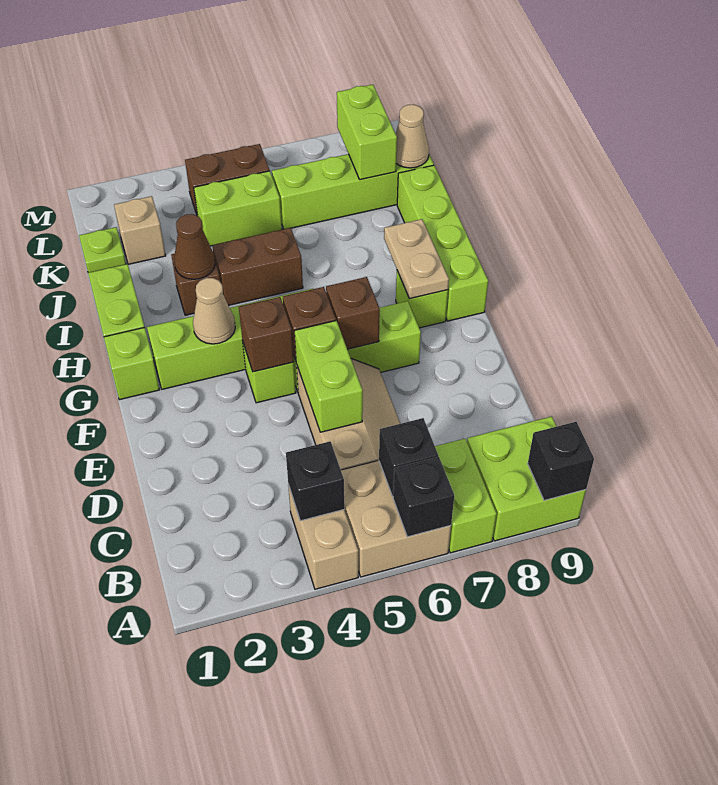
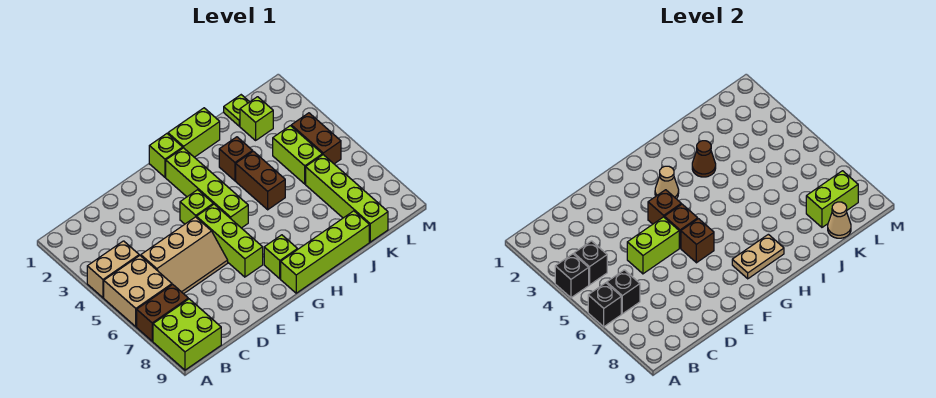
lime 1x2 brick [435,439,497,553] -> brown 1x2 brick [137,284,188,341]
black 1x1 brick [528,422,594,501] -> black 1x1 brick moved to [555,254,589,298]
tan 1x1 brick [114,196,166,264] -> lime 1x1 brick [240,97,273,140]

